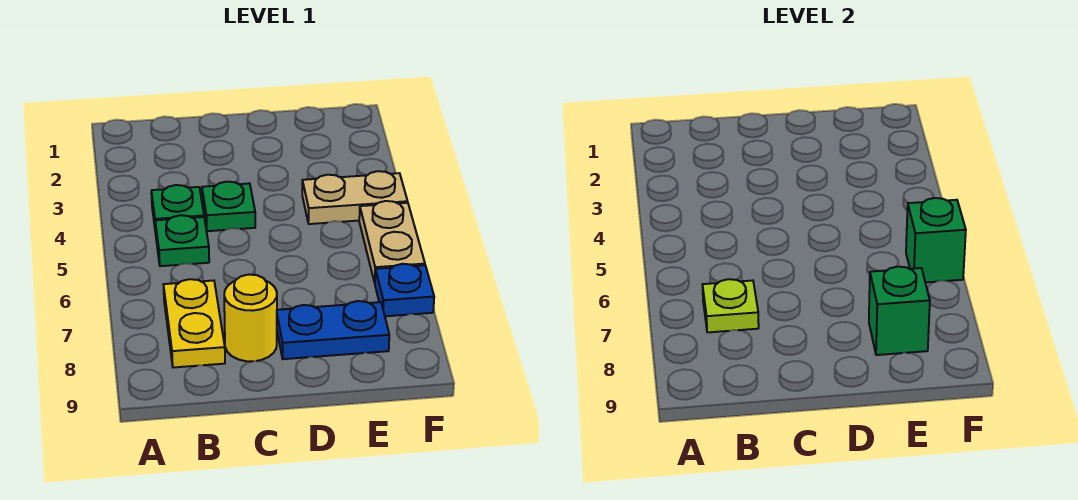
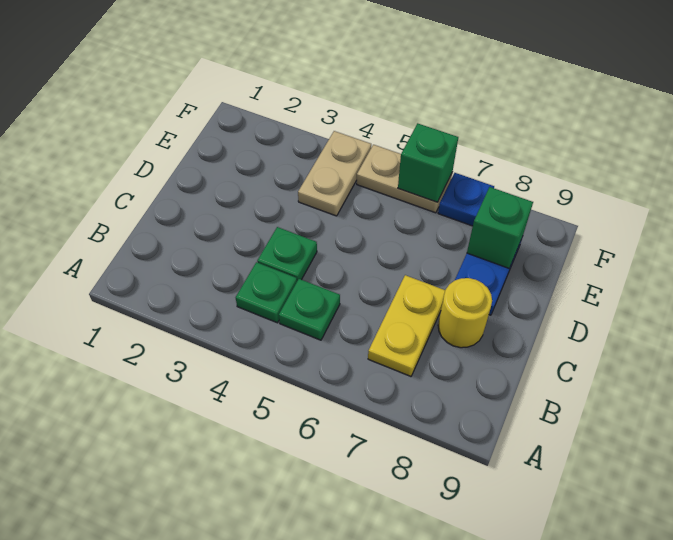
yellow 1x2 plate [163,279,225,368] -> yellow 1x2 plate turned to [368,275,445,376]
lime 1x1 plate [702,279,759,332] -> none

